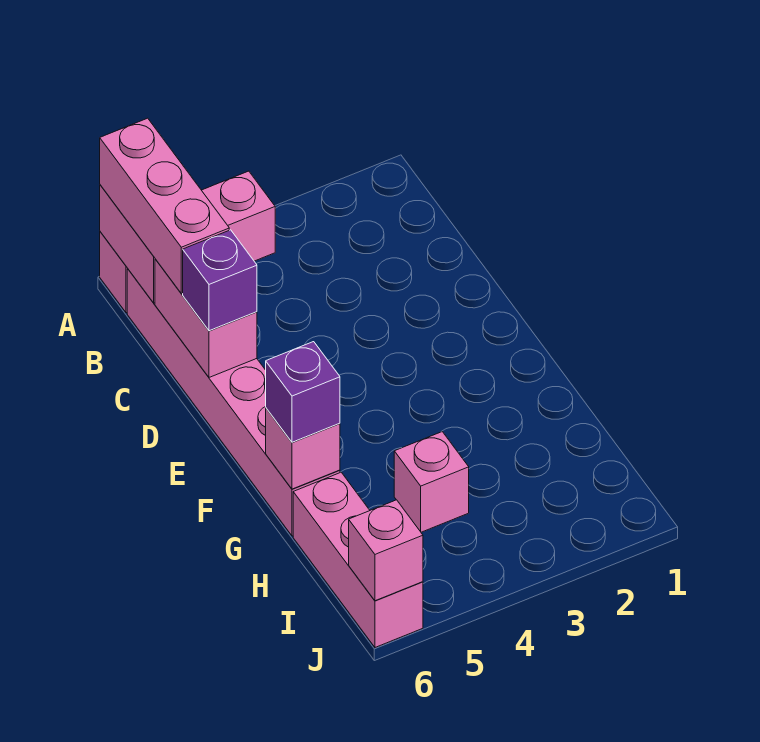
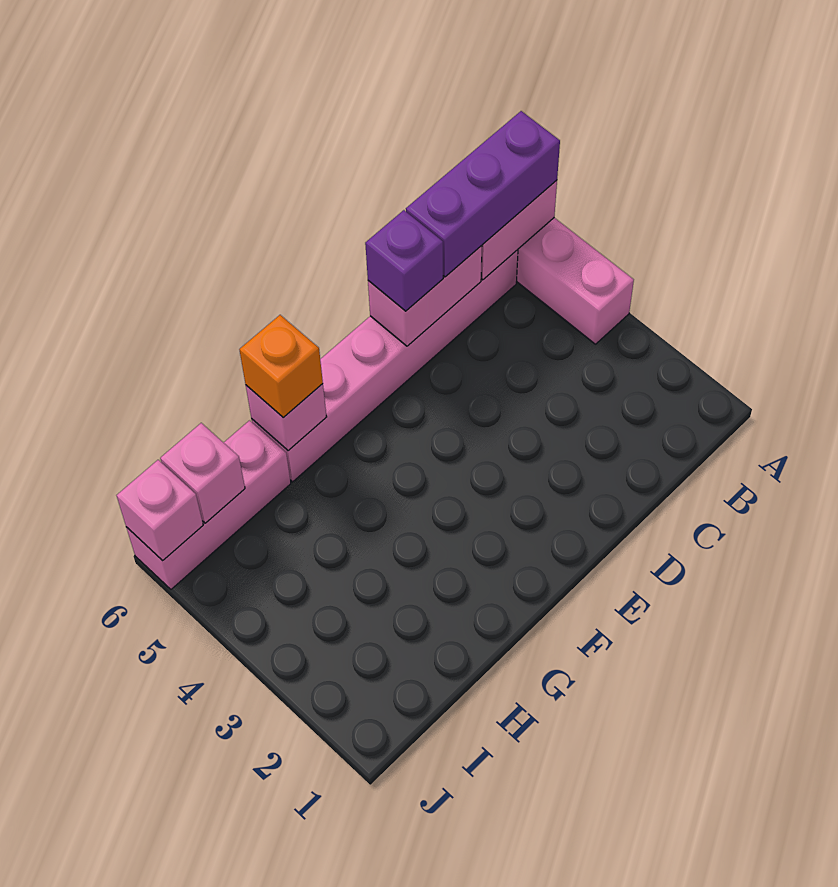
pink 1x3 brick [100,118,229,294] -> purple 1x3 brick [406,111,560,277]
purple 1x1 brick [266,342,340,442] -> orange 1x1 brick [239,315,323,418]
pink 1x1 brick [394,432,469,532] -> pink 1x1 brick moved to [160,423,245,523]

